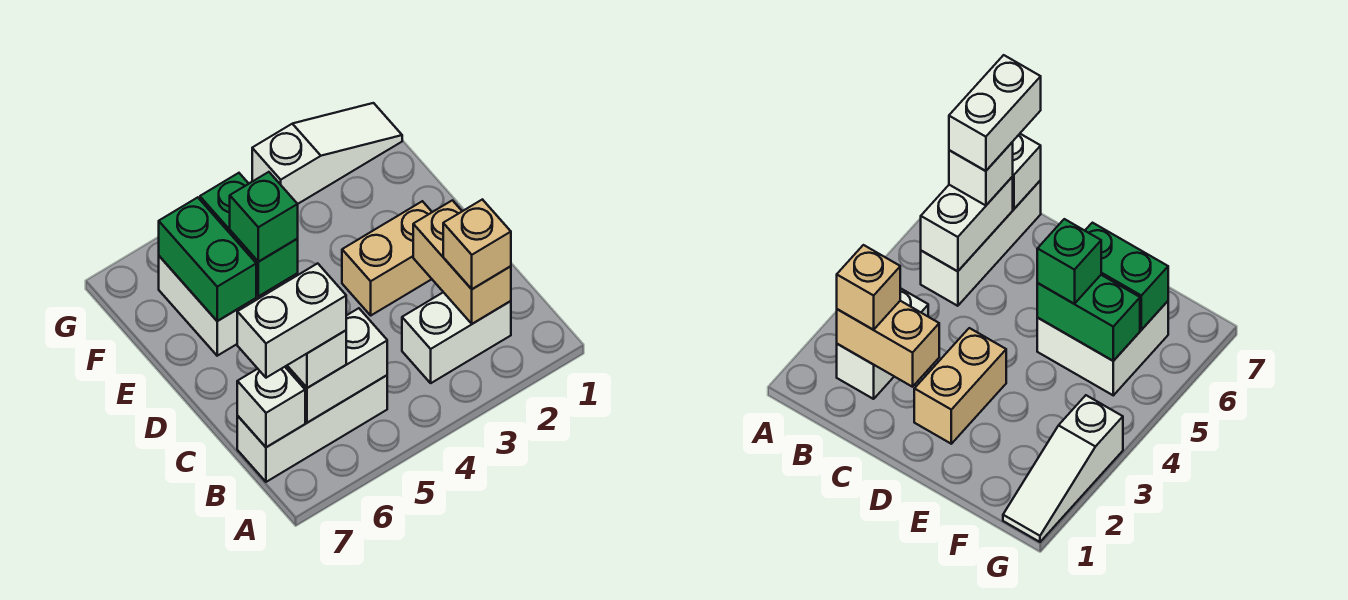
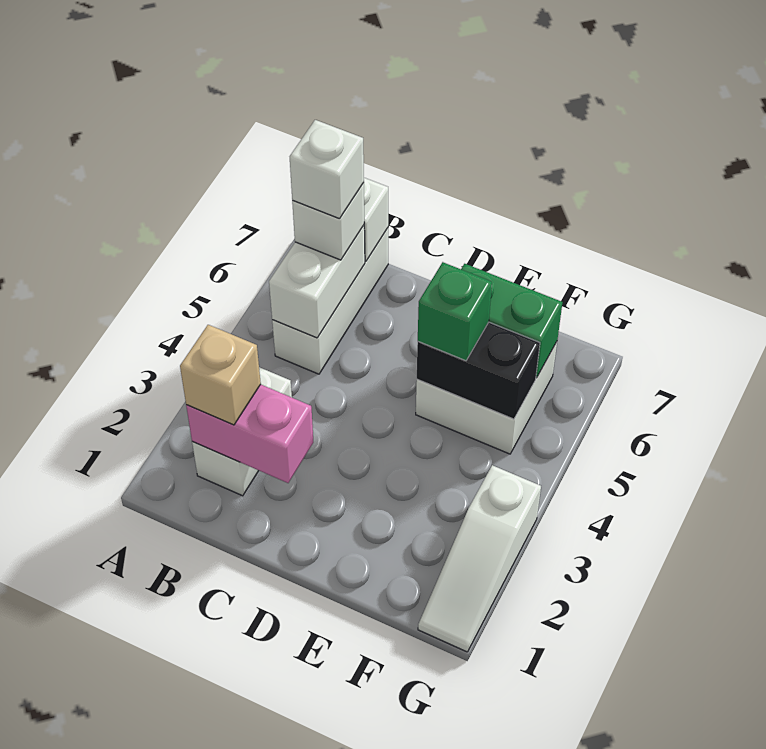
tan 1x2 brick [413,200,511,324] -> pink 1x2 brick [186,384,313,483]
white 1x2 brick [237,263,346,378] -> white 1x1 brick [290,120,364,219]
tan 1x2 brick [342,201,432,315] -> none
green 1x2 brick [200,173,298,296] -> black 1x2 brick [417,322,540,419]

